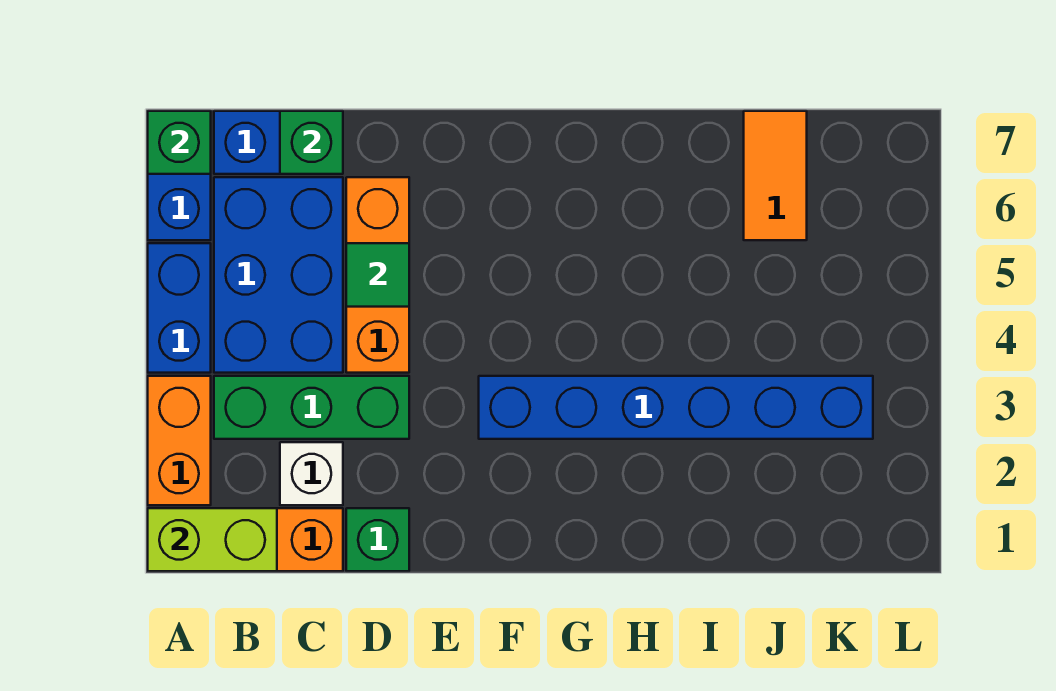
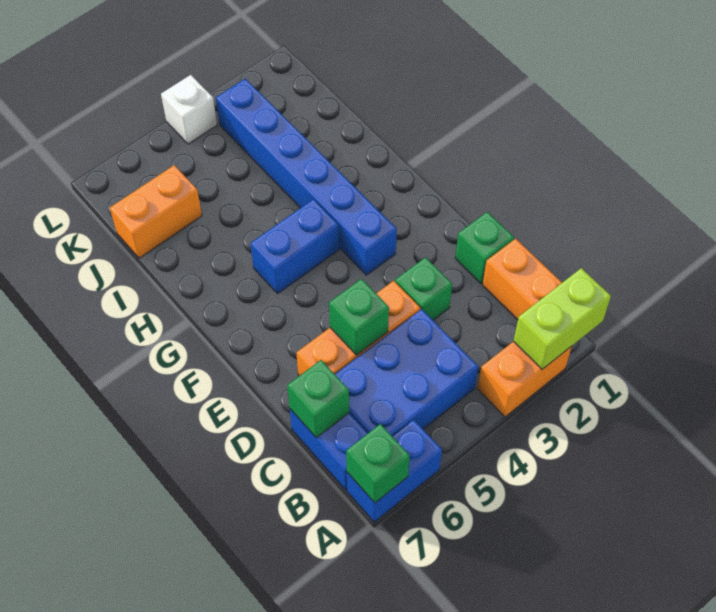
lime 1x2 brick [148,508,277,571] -> lime 1x2 brick turned to [514,268,611,369]
blue 1x2 brick [148,243,211,373] -> blue 1x2 brick moved to [250,199,339,293]
green 1x3 brick [214,376,409,439] -> green 1x1 brick [395,257,452,320]
white 1x1 brick [280,442,343,505] -> white 1x1 brick moved to [161,75,217,144]
green 1x1 tile [346,243,409,307] -> green 1x1 brick [329,279,389,355]
orange 1x2 tile [744,111,807,240] -> orange 1x2 brick [110,165,202,258]

